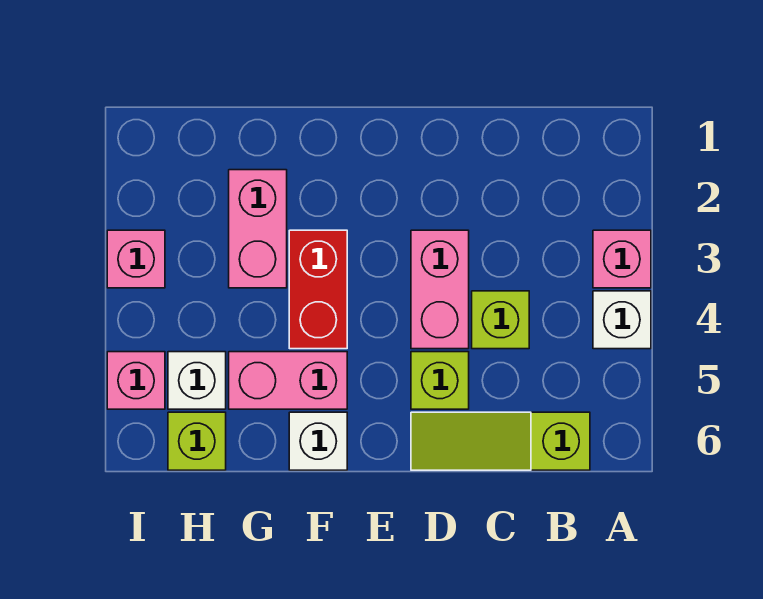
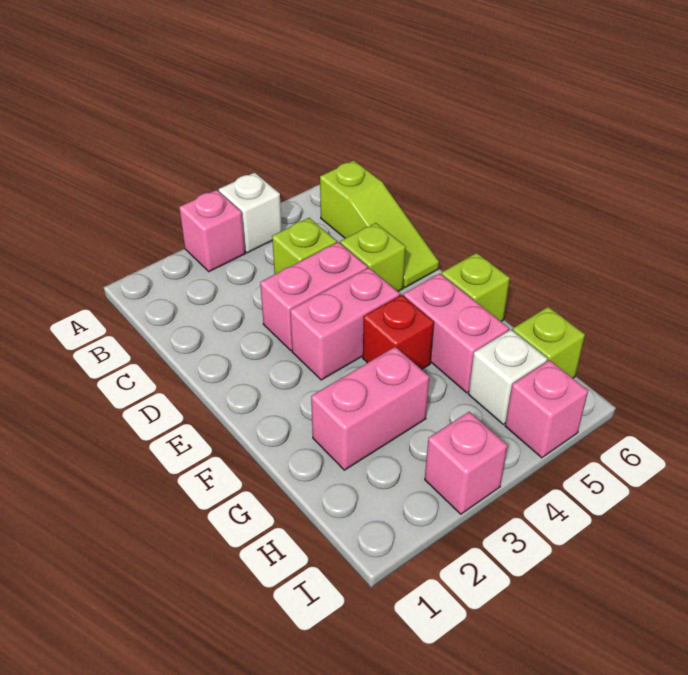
none -> pink 1x2 brick [290,268,400,380]
red 1x2 brick [289,230,347,349] -> red 1x1 brick [363,295,434,370]
white 1x1 brick [289,412,347,470] -> lime 1x1 brick [442,253,510,321]

